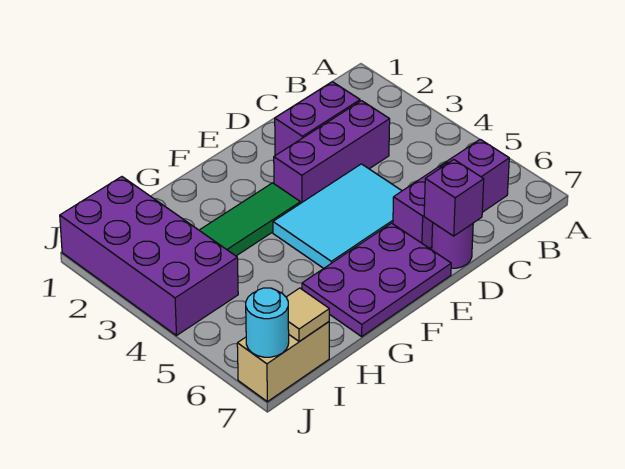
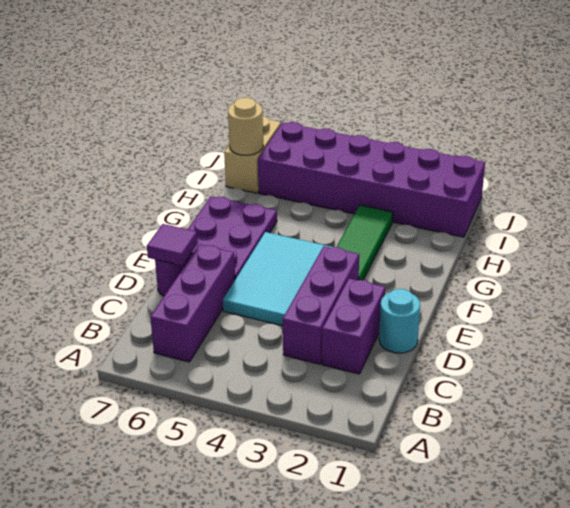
purple 1x1 brick [424,160,484,236] -> purple 1x1 tile [147,224,198,266]
purple 2x4 brick [60,177,238,336] -> purple 2x6 brick [258,122,485,237]
tan 1x1 tile [286,288,329,342] -> tan 1x1 round brick [228,98,263,155]
cyan 1x1 round brick [246,288,289,357] -> cyan 1x1 round brick moved to [379,289,420,353]

